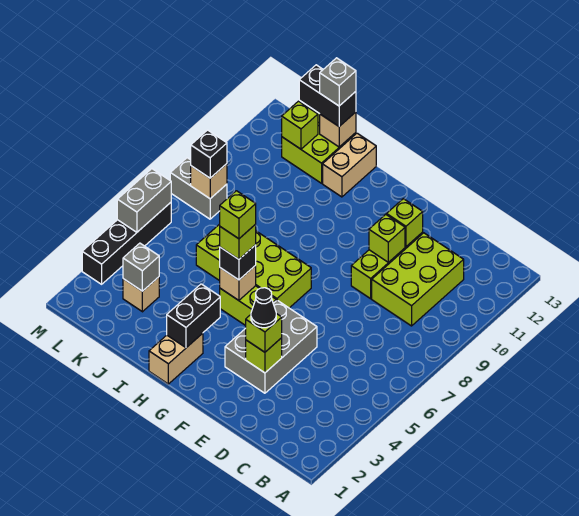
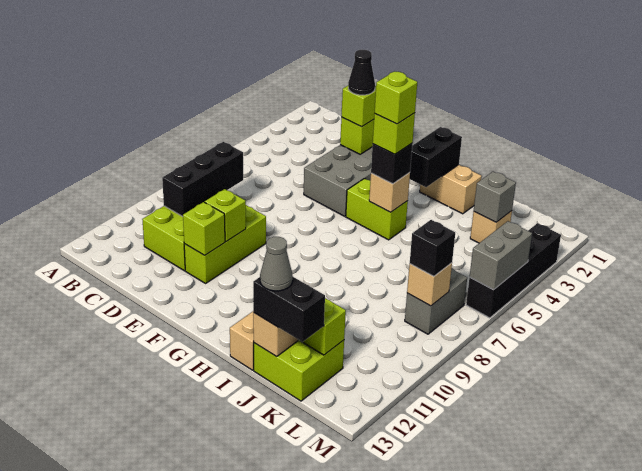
none -> black 1x3 brick [162,142,243,217]
lime 2x4 brick [196,224,311,308] -> none
tan 1x2 brick [149,333,203,384] -> tan 1x2 brick turned to [420,165,482,214]
grey 1x1 brick [320,58,356,106] -> grey 1x1 cone [260,237,293,291]
grey 1x2 brick [170,158,227,219] -> grey 1x2 brick turned to [405,268,467,334]

